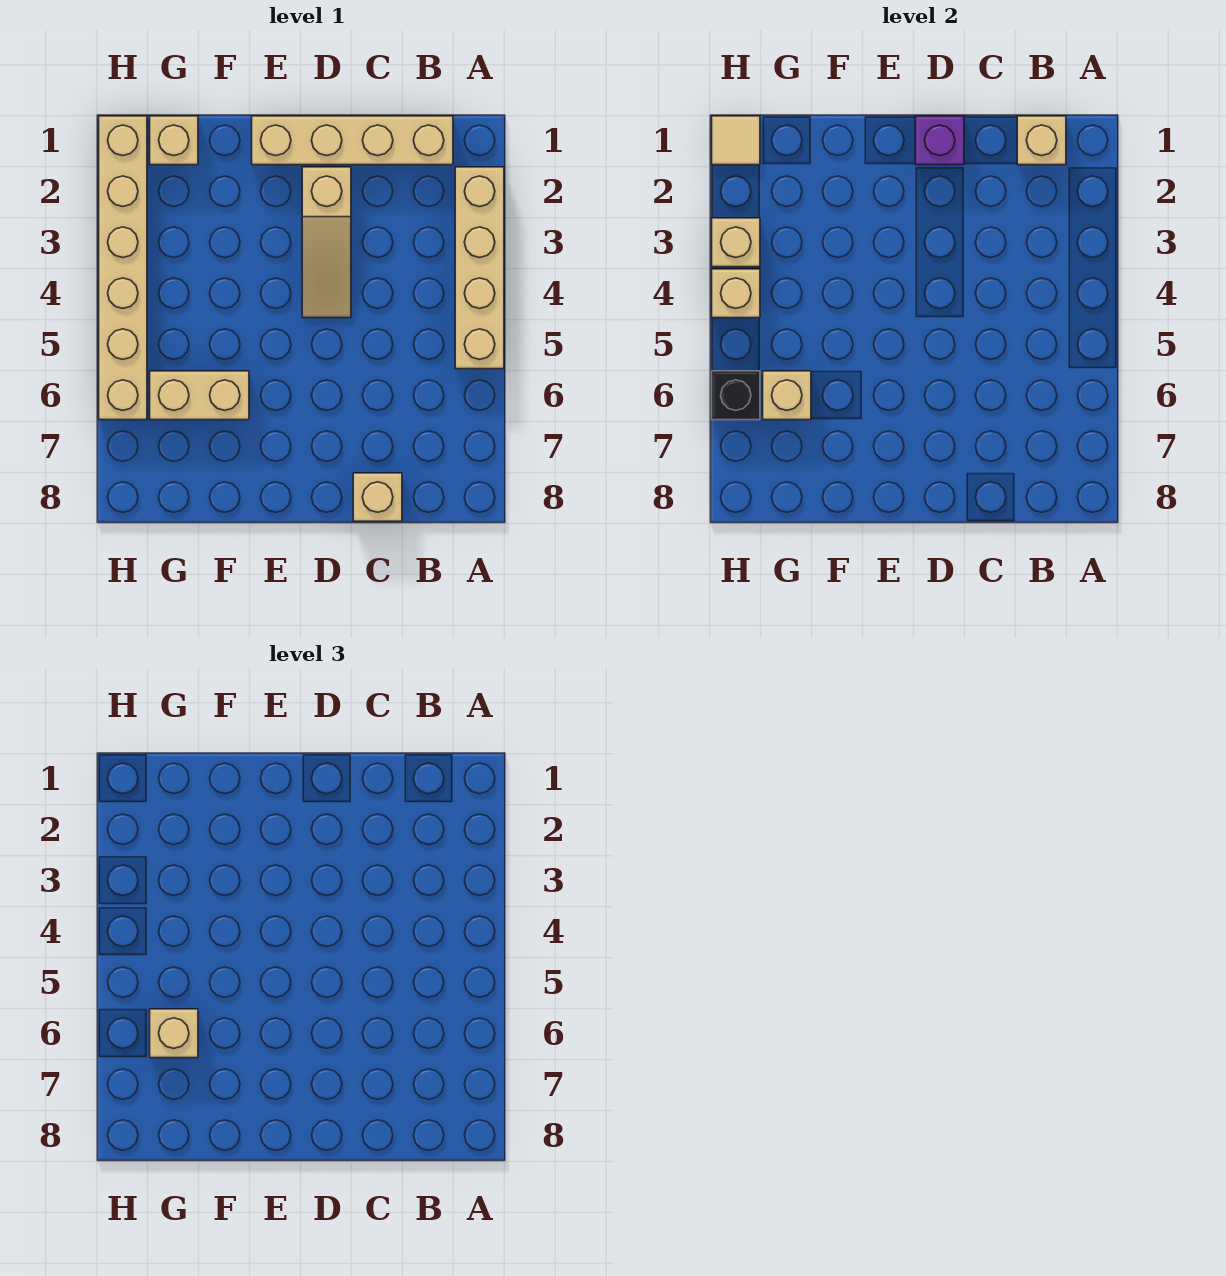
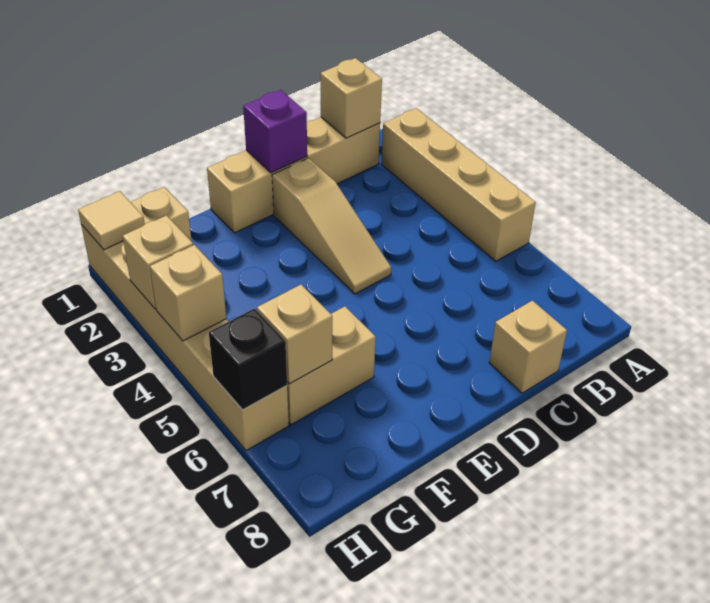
tan 1x1 brick [150,1009,198,1058] -> none

